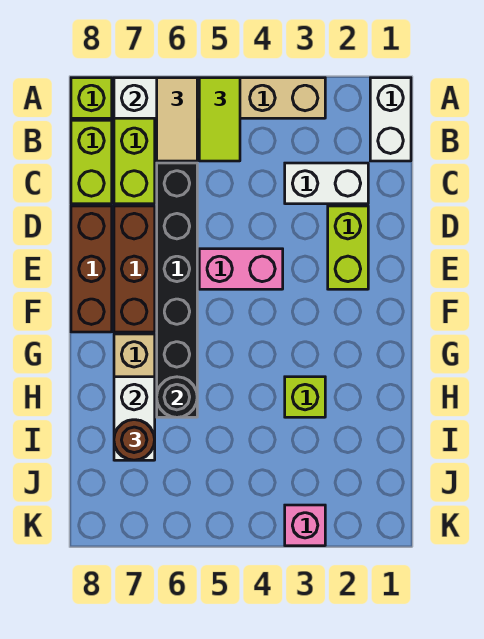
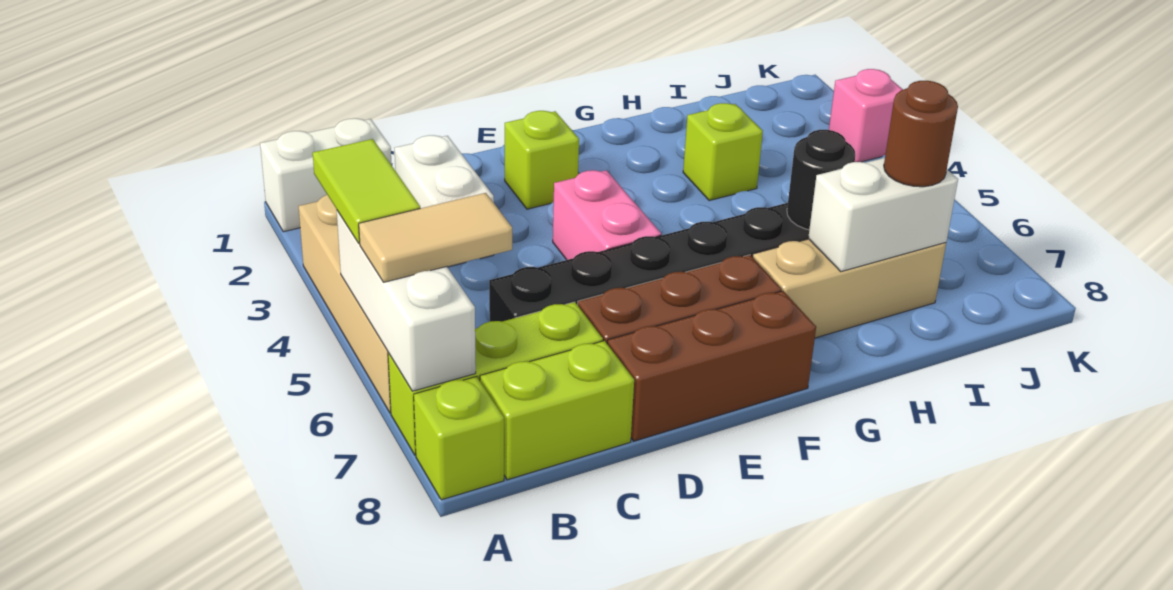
lime 1x2 tile [199,78,240,161] -> lime 1x2 tile turned to [313,139,420,244]
lime 1x2 brick [328,206,368,289] -> lime 1x1 brick [505,111,579,209]

